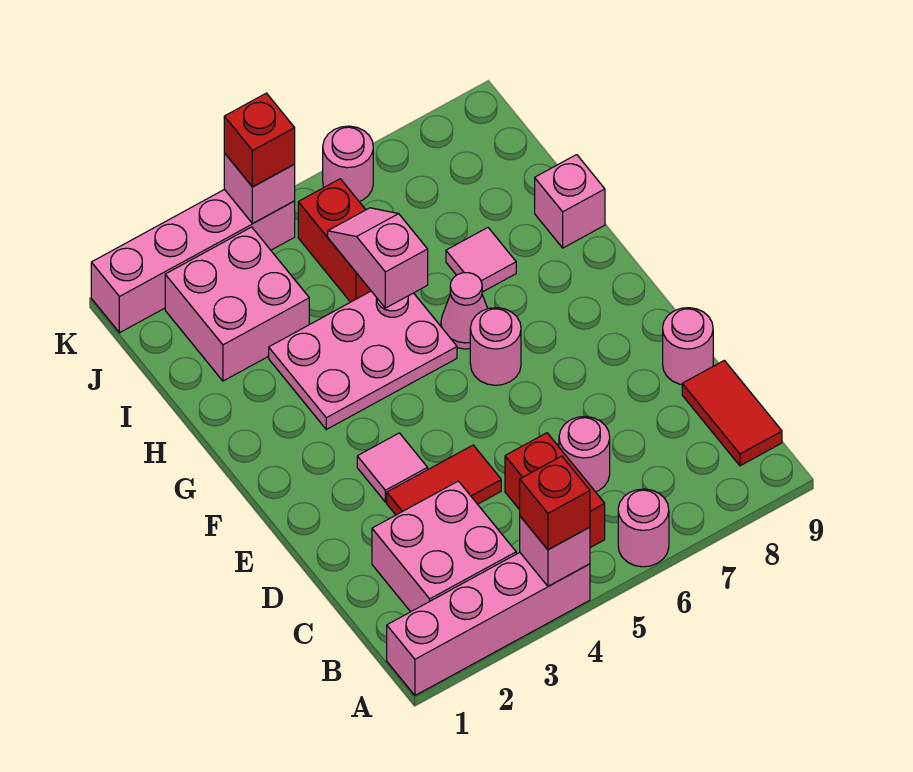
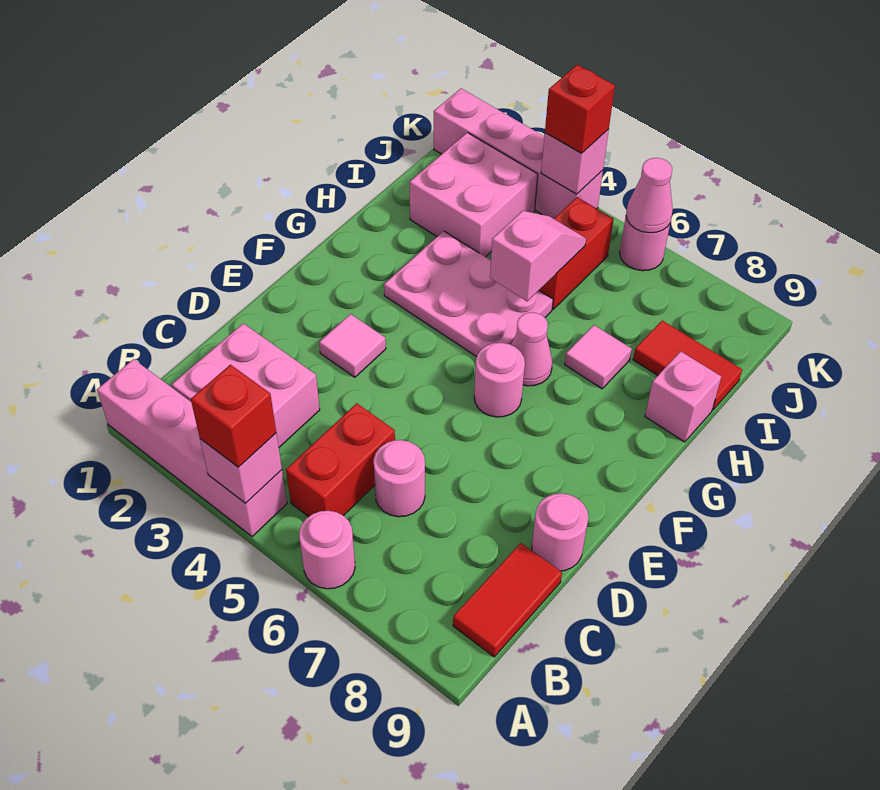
red 1x2 tile [387,445,501,515] -> red 1x2 tile moved to [633,321,742,410]
none -> pink 1x1 cone [626,158,673,233]

